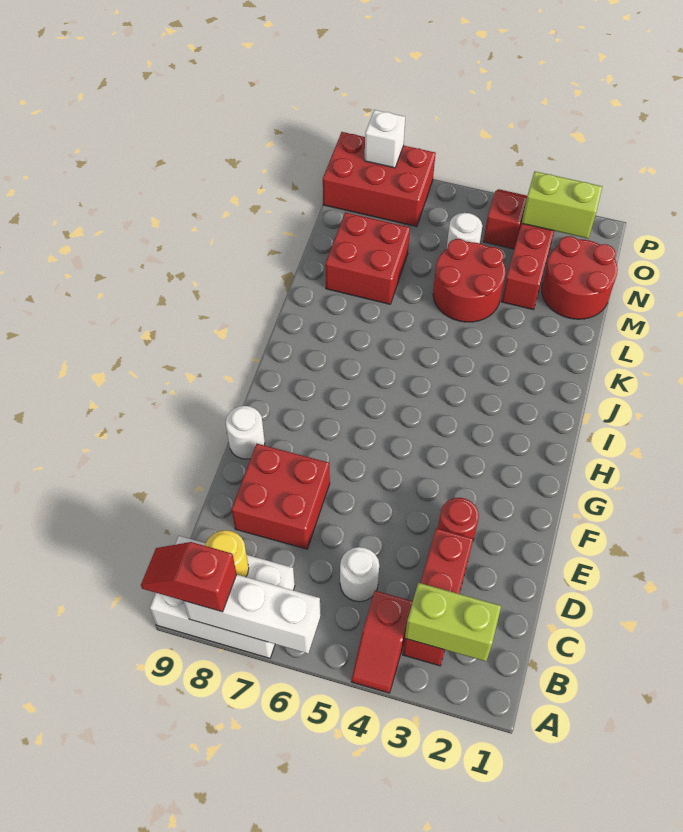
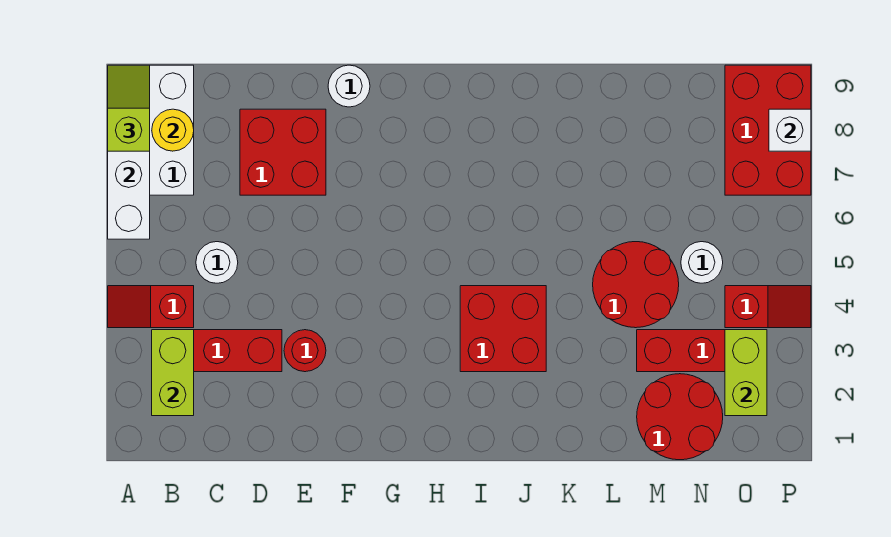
red 1x2 slope [141,542,237,612] -> lime 1x2 slope [108,65,150,151]
red 2x2 brick [325,212,410,304] -> red 2x2 brick moved to [460,286,546,372]

